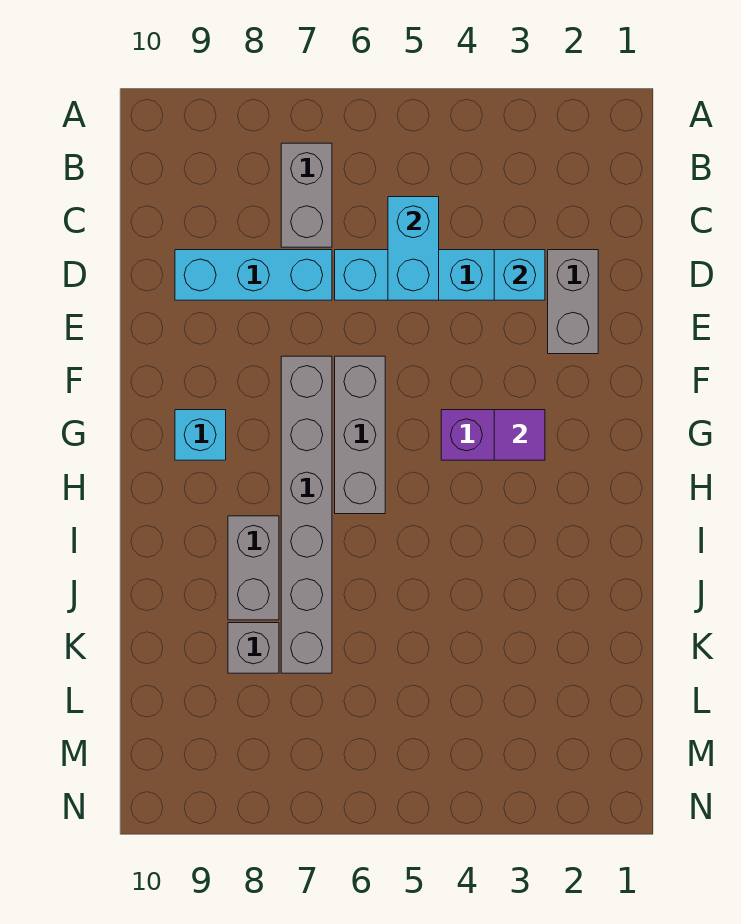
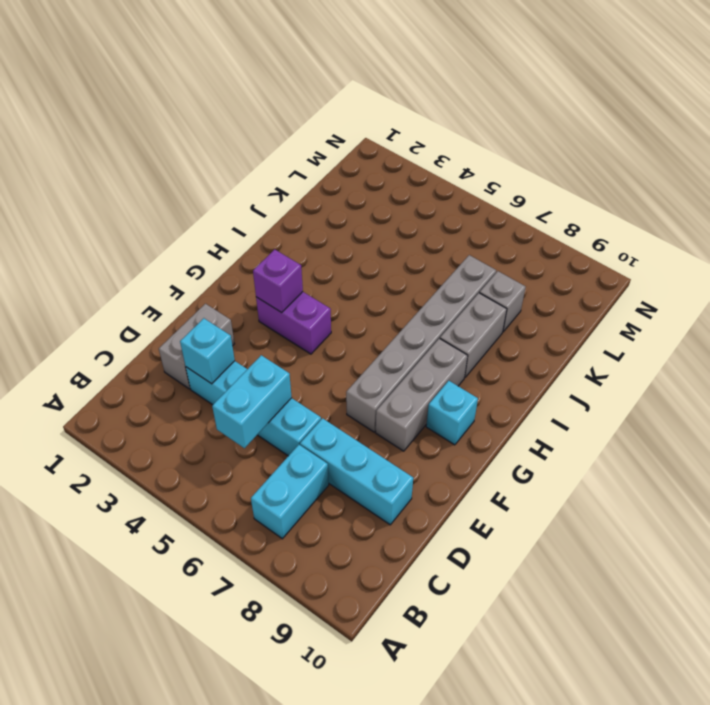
grey 1x2 brick [281,143,332,247] -> cyan 1x2 brick [251,445,329,539]
grey 1x3 brick [335,356,385,514] -> grey 1x3 brick moved to [376,338,468,451]
purple 1x1 tile [494,410,545,460] -> purple 1x1 brick [253,250,303,313]

